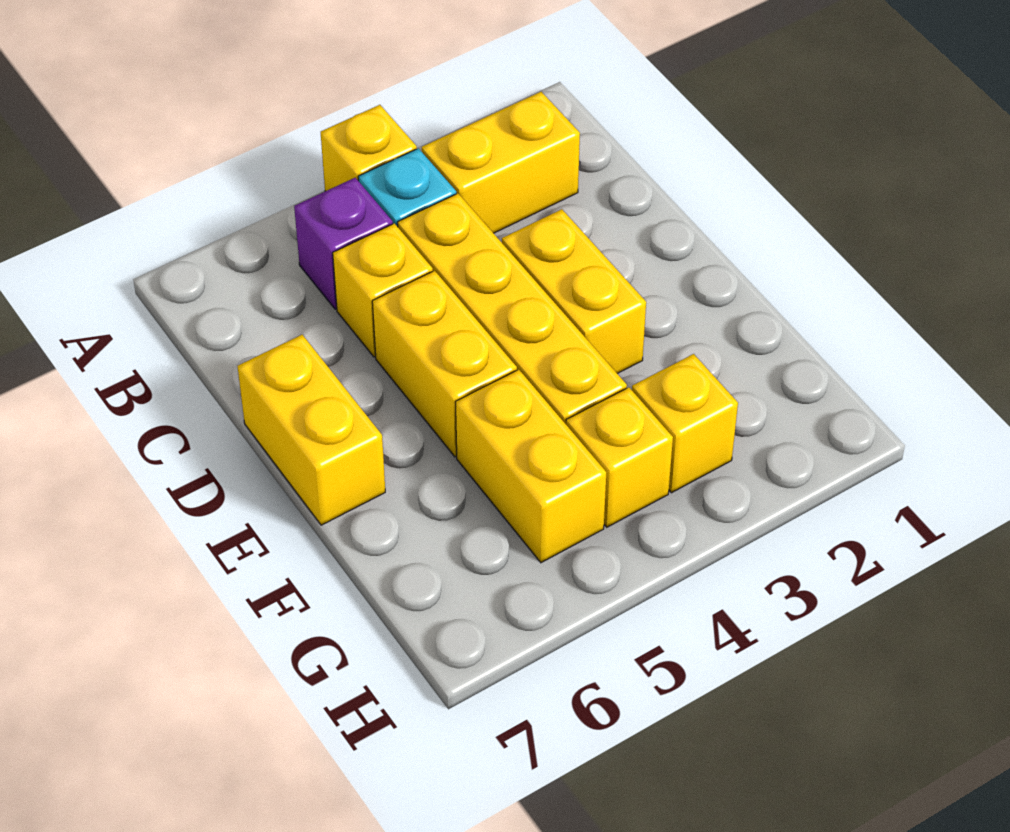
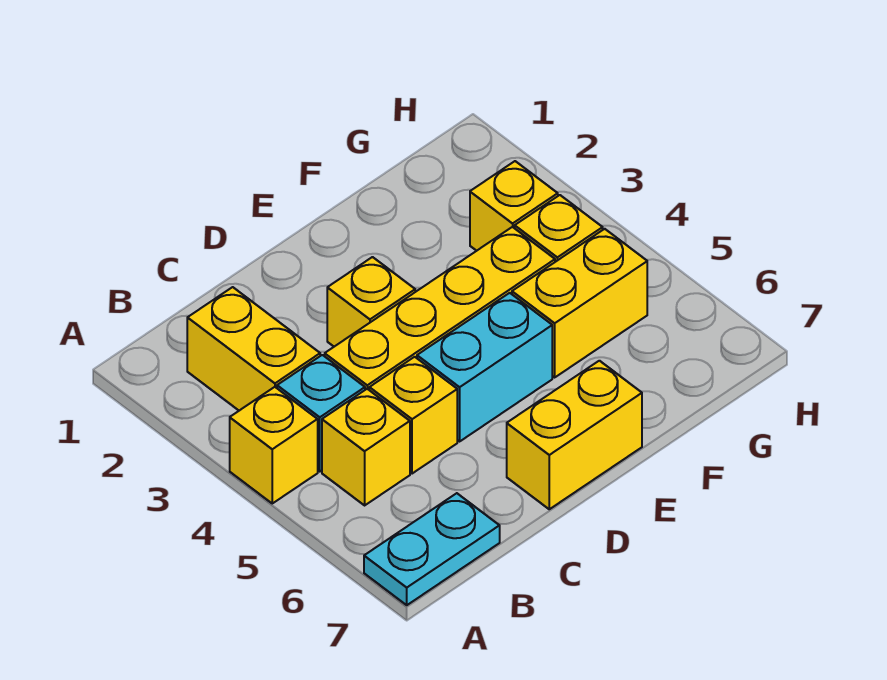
none -> cyan 1x2 plate [364,493,500,605]
purple 1x1 brick [294,178,393,309] -> yellow 1x1 brick [322,389,410,505]
yellow 1x2 brick [502,209,646,374] -> yellow 1x1 brick [327,257,415,347]
yellow 1x2 brick [372,271,517,457] -> cyan 1x2 brick [417,293,552,441]

